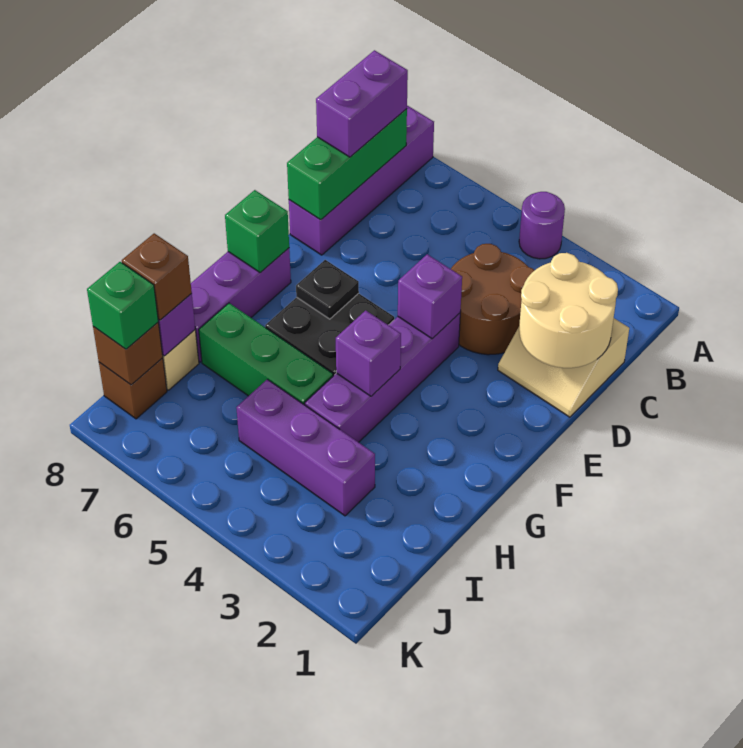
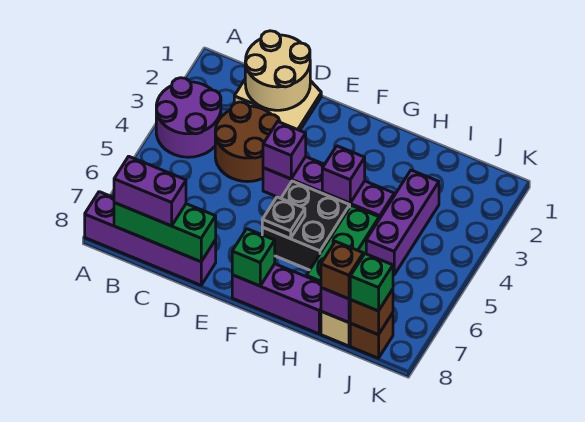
purple 1x1 round brick [519,192,565,259] -> purple 2x2 round brick [156,78,221,157]

